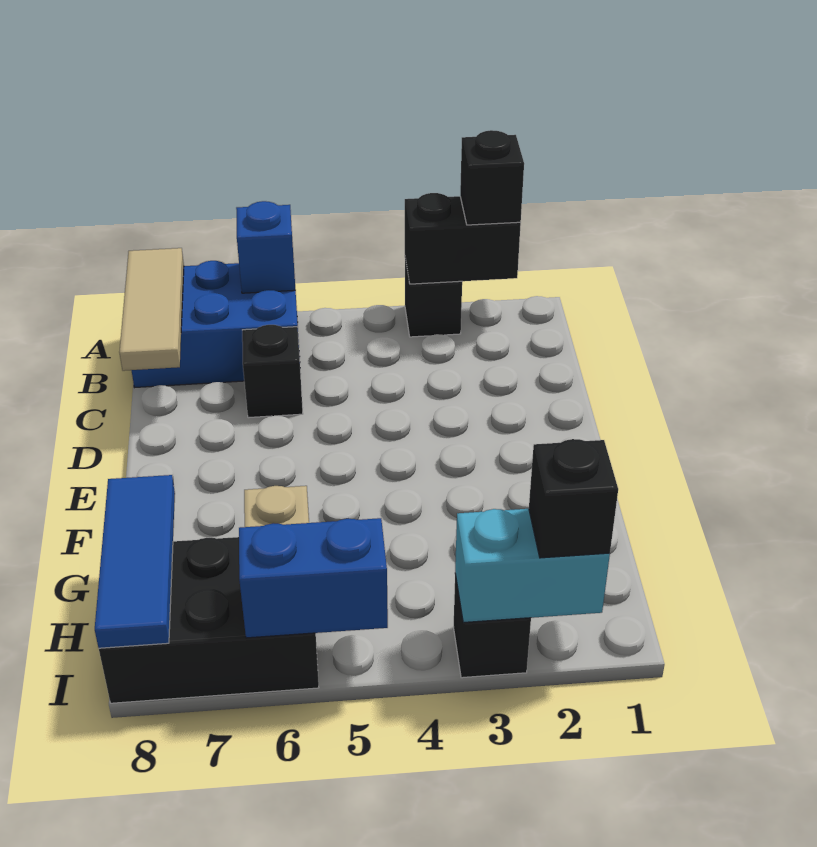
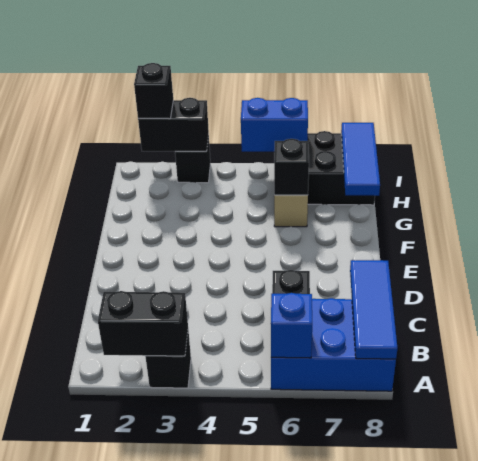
black 1x1 brick [460,130,524,225] -> black 1x1 brick moved to [274,139,309,195]
tan 1x3 tile [119,248,184,371] -> blue 1x3 tile [350,260,398,359]
cyan 1x2 brick [455,509,610,623] -> black 1x2 brick [138,98,209,151]

